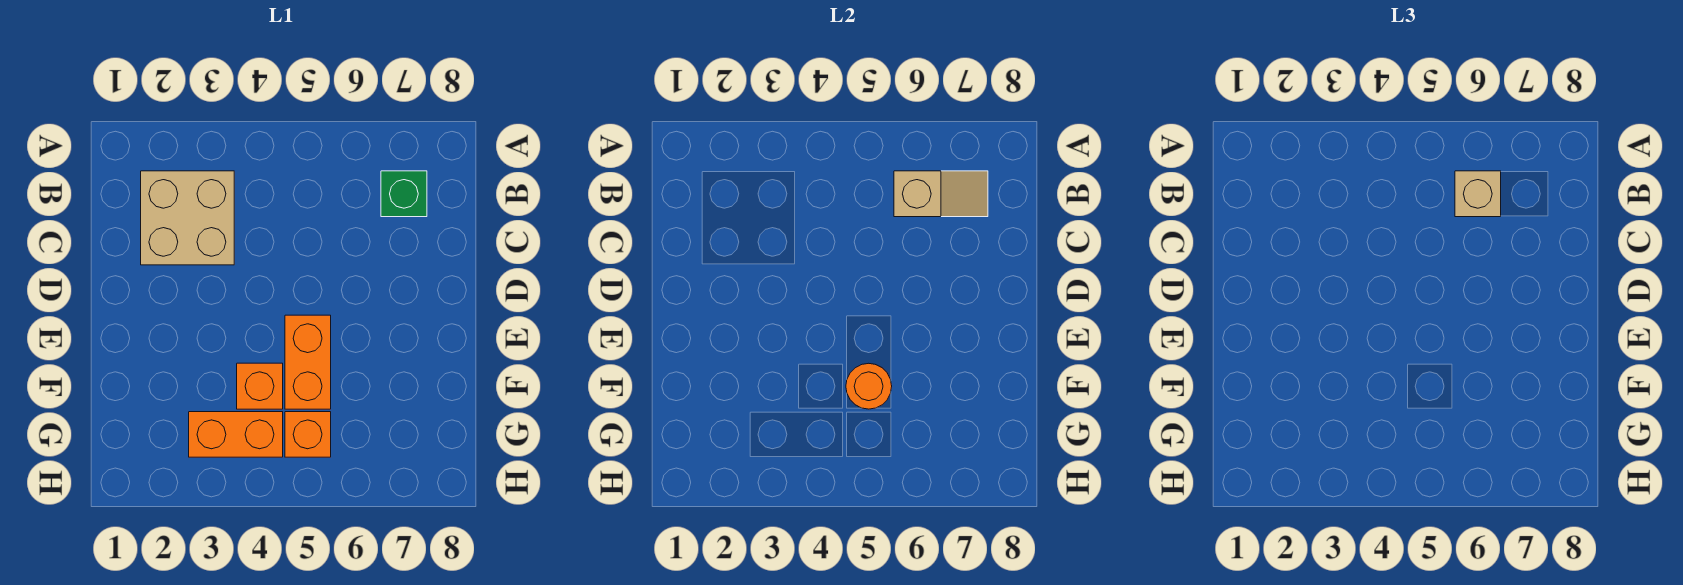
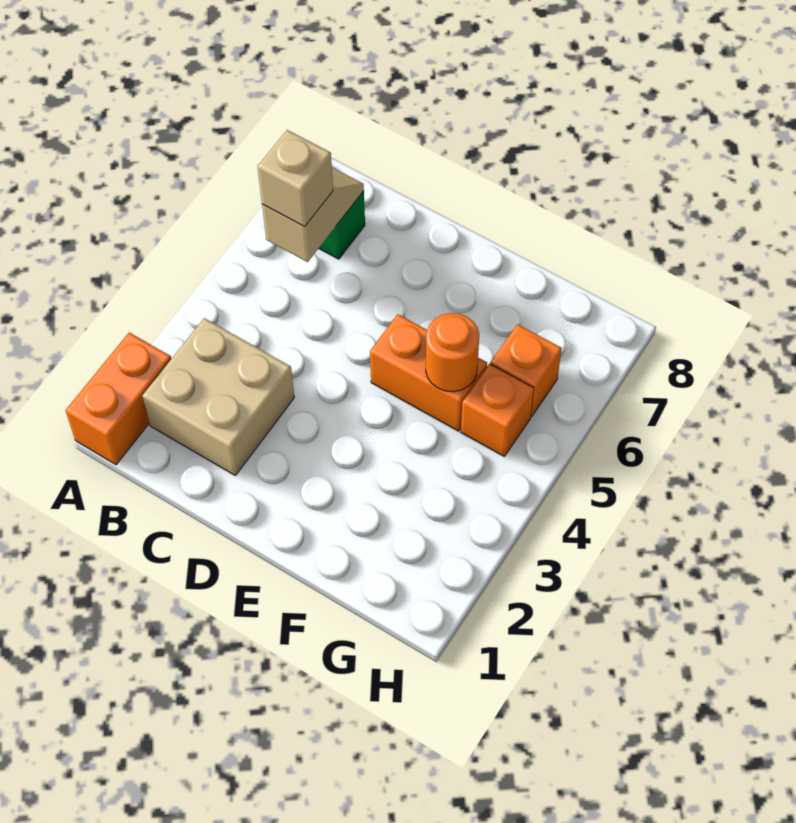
orange 1x1 brick [237,363,283,409] -> orange 1x1 brick moved to [491,324,562,417]
orange 1x2 brick [189,412,283,457] -> orange 1x2 brick moved to [65,333,171,465]

